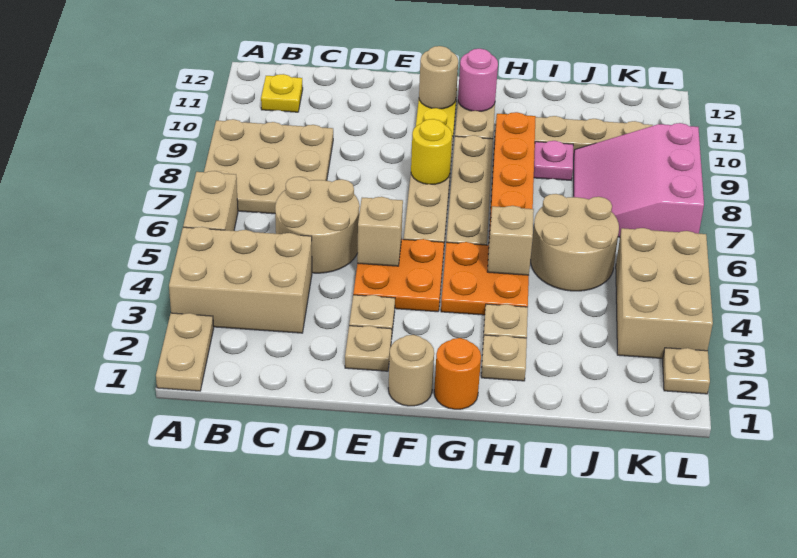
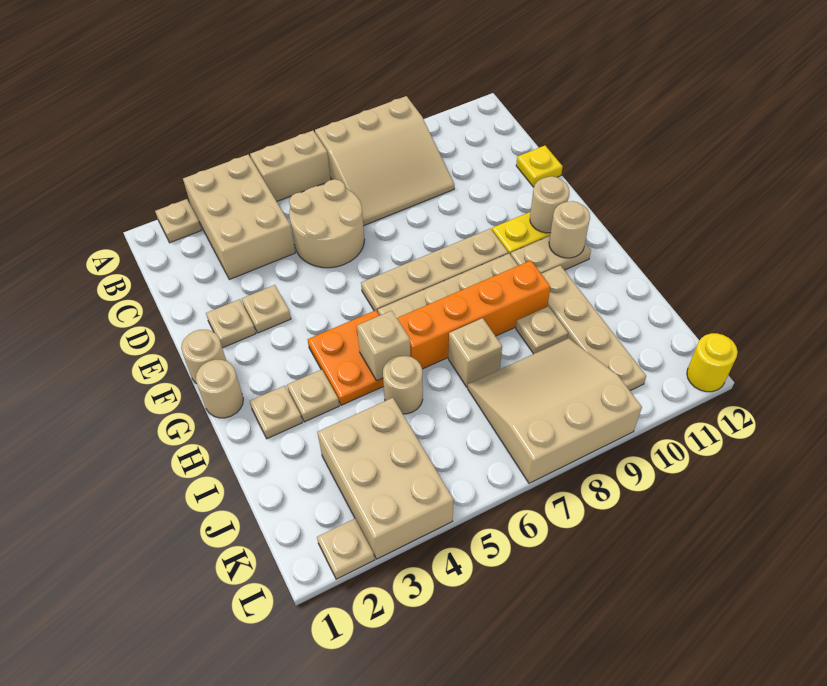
tan 1x2 plate [156,313,214,391] -> tan 1x1 plate [155,199,201,243]
tan 3x3 plate [204,119,333,214] -> tan 3x3 slope [315,96,454,226]
yellow 1x1 plate [261,74,303,112] -> yellow 1x1 plate moved to [516,146,563,187]
orange 2x2 plate [353,239,444,312] -> none
tan 1x1 brick [357,197,403,266] -> tan 1x1 brick moved to [448,318,502,387]
yellow 1x1 round brick [411,119,452,184] -> yellow 1x1 round brick moved to [687,333,738,392]
orange 1x1 round brick [434,338,481,409] -> tan 1x1 round brick [196,360,243,418]
pink 1x1 round brick [458,49,498,111] -> tan 1x1 round brick [549,201,590,258]
tan 2x2 round brick [531,194,619,291] -> tan 1x1 round brick [383,356,423,414]
pink 1x1 plate [534,141,573,180] -> tan 1x1 plate [516,306,568,354]
pink 3x3 slope [574,123,704,237] -> tan 3x3 slope [468,338,642,483]
tan 2x3 brick [616,228,713,359] -> tan 2x3 brick turned to [317,398,454,559]

